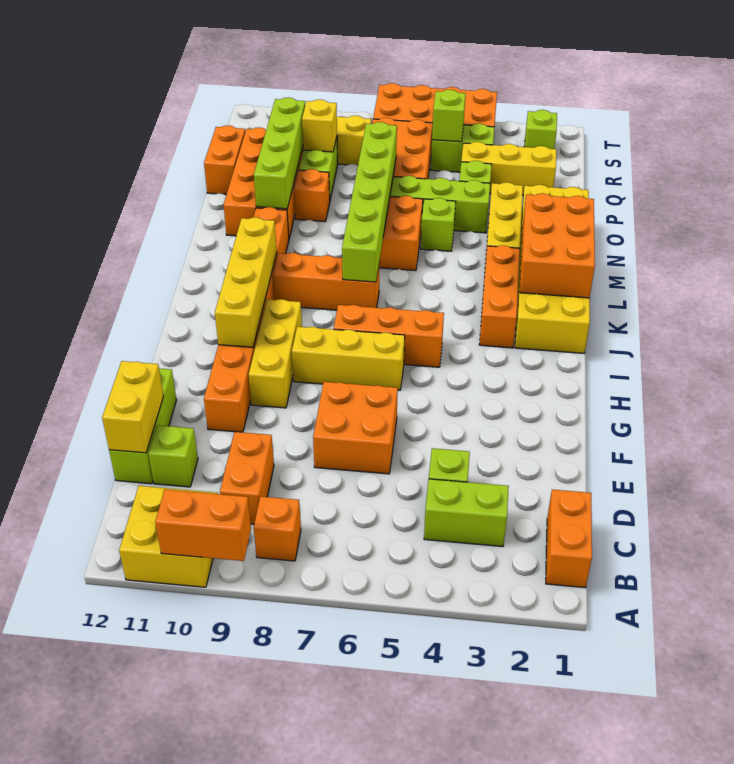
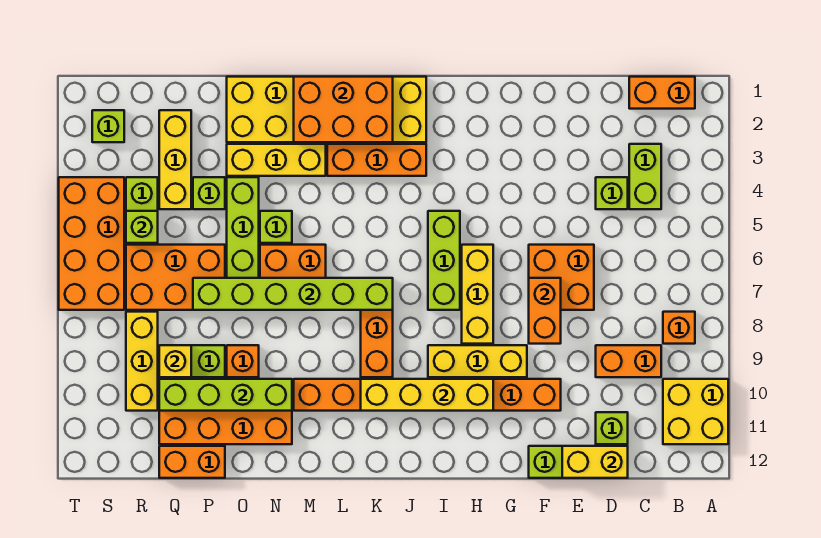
orange 1x2 brick [155,489,251,561] -> orange 1x2 brick moved to [529,278,561,344]
orange 1x3 brick [334,305,444,367] -> lime 1x3 brick [428,211,460,310]

